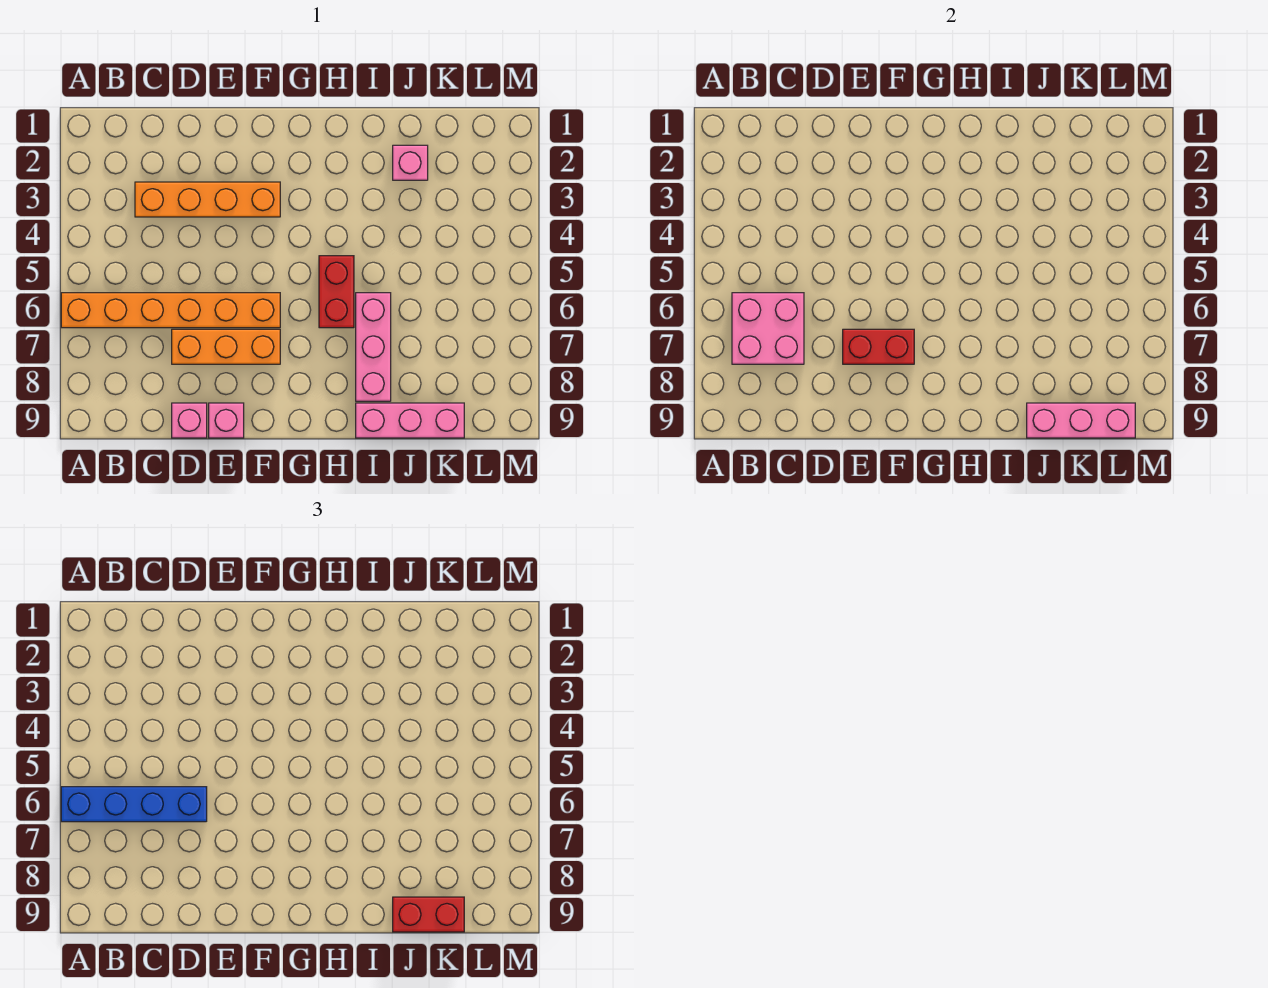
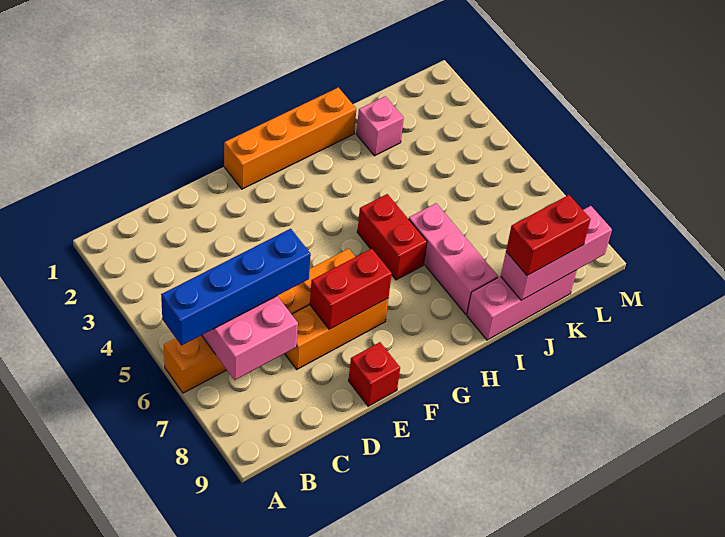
orange 1x4 brick [135,182,280,217] -> orange 1x4 brick moved to [224,87,356,189]
pink 1x1 brick [172,403,207,438] -> none
pink 1x1 brick [209,403,244,438] -> red 1x1 brick [348,342,400,406]

